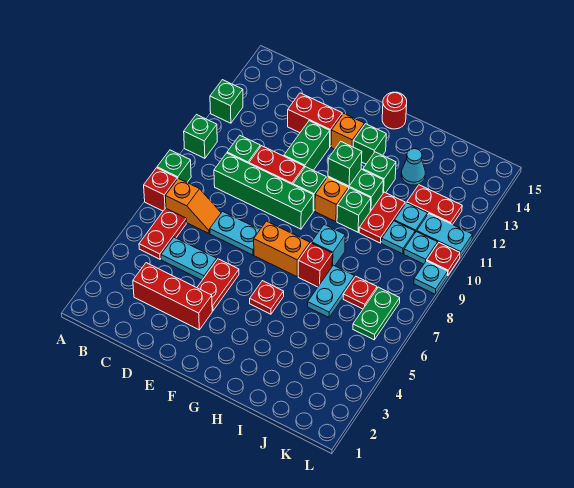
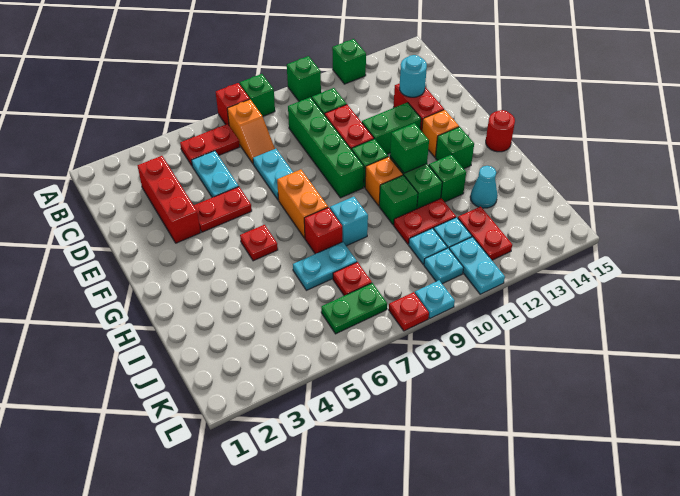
none -> cyan 1x1 round brick [400,55,427,97]
red 1x1 plate [427,243,460,276] -> red 1x1 plate moved to [389,292,429,331]

